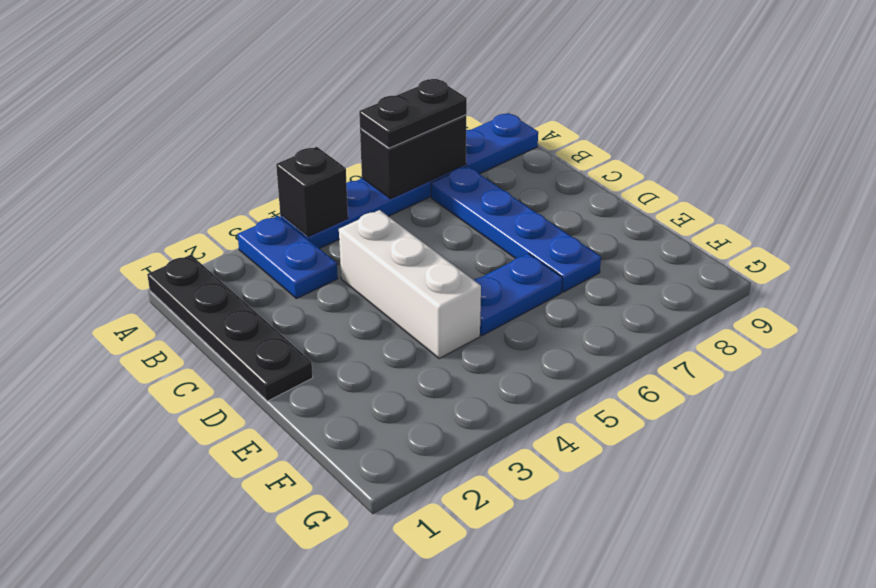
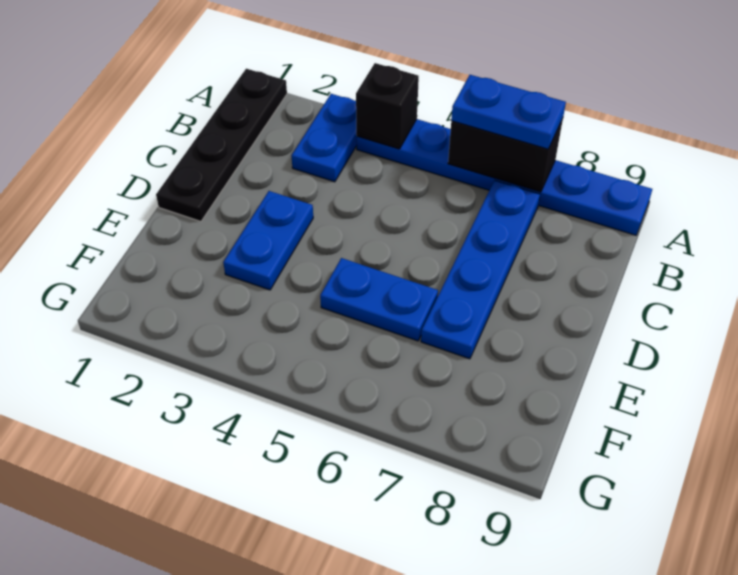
black 1x2 plate [359,79,467,148] -> blue 1x2 plate [451,75,566,149]
white 1x3 brick [339,210,481,359] -> none
none -> blue 1x2 plate [223,191,313,290]

